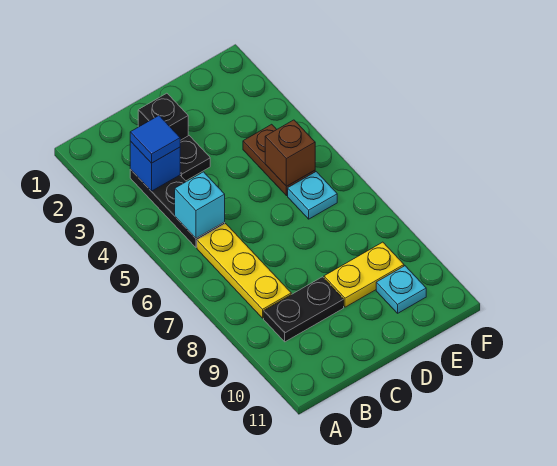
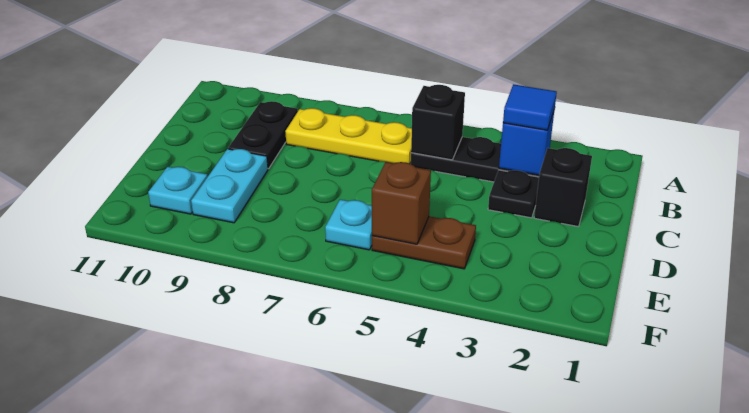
cyan 1x1 brick [175,172,225,238] -> black 1x1 brick [411,85,465,160]
yellow 1x2 plate [324,242,404,307] -> cyan 1x2 plate [191,149,268,223]

